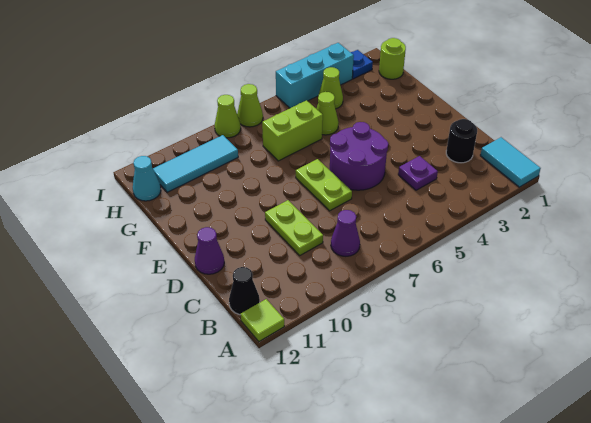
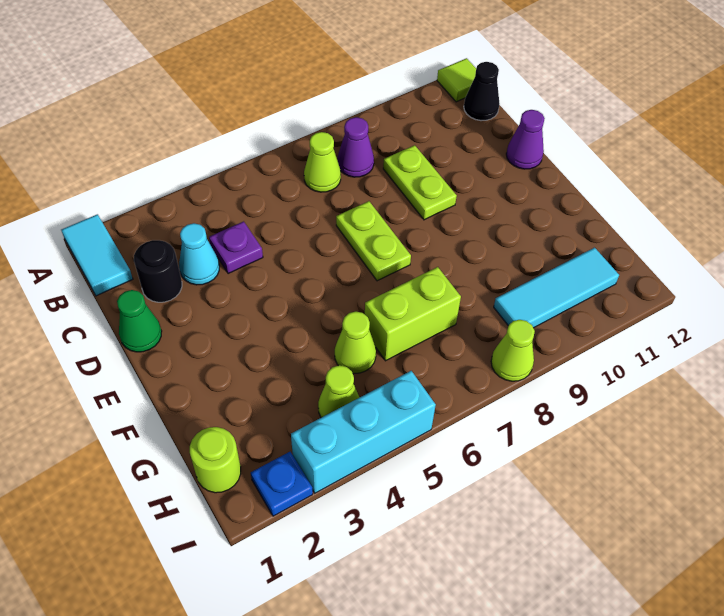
none -> green 1x1 cone [117,290,162,352]
purple 2x2 round brick [330,122,388,190] -> none
cyan 1x1 cone [133,156,161,201] -> cyan 1x1 cone moved to [179,223,219,285]
lime 1x1 cone [237,84,263,127] -> lime 1x1 cone moved to [304,132,341,192]

